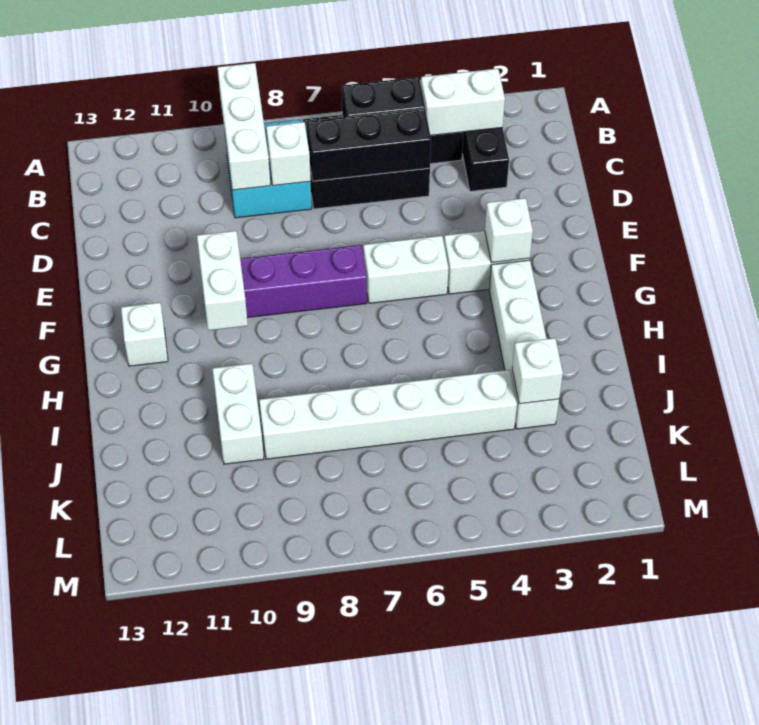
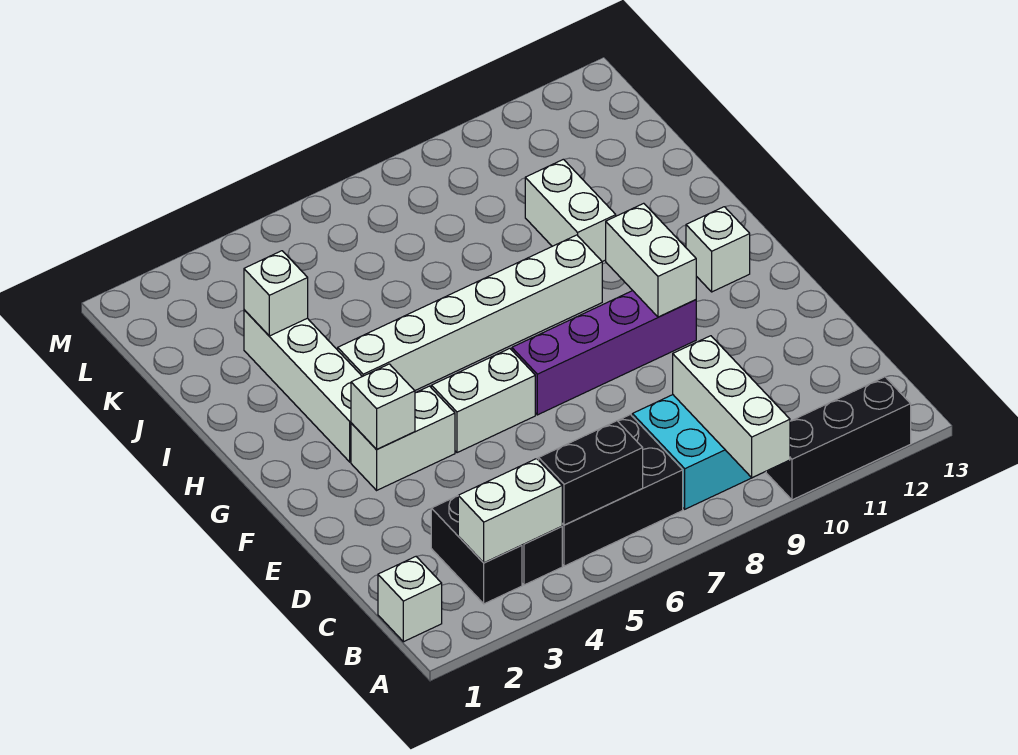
black 1x3 brick [307,109,431,181] -> black 1x3 brick moved to [766,377,911,500]
white 1x1 brick [266,122,311,186] -> white 1x1 brick moved to [378,557,442,642]
white 1x6 brick [259,370,517,459] -> white 1x6 brick moved to [338,235,602,391]

